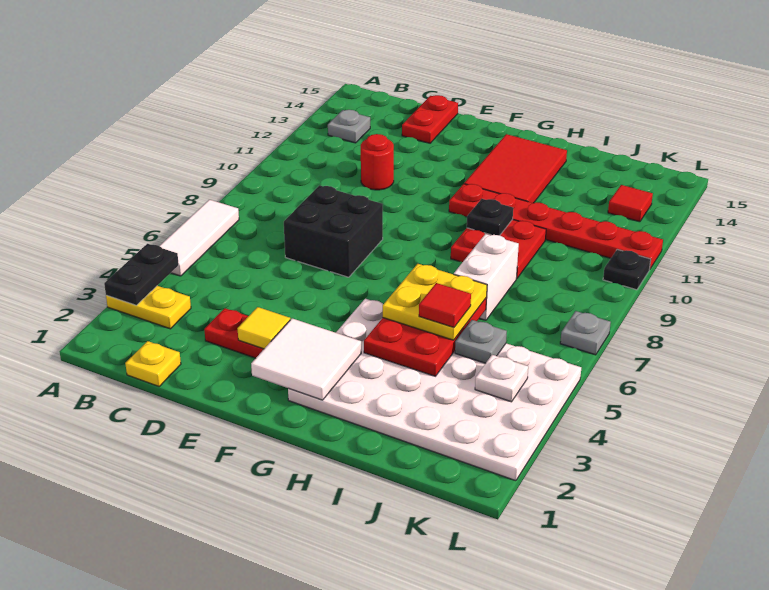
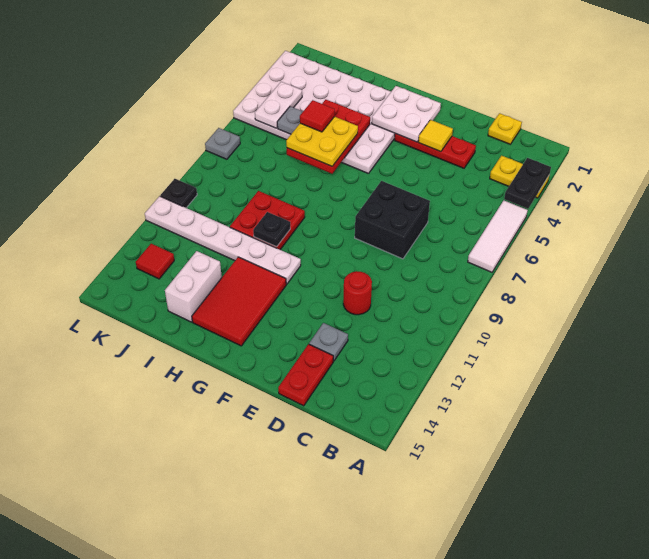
grey 1x1 plate [328,110,370,143] -> grey 1x1 plate moved to [309,323,348,361]
white 2x2 tile [251,318,361,400] -> white 2x2 plate [372,86,441,142]
red 1x6 plate [449,184,663,270] -> white 1x6 plate [145,196,301,284]
white 1x2 brick [454,234,519,320] -> white 1x2 brick moved to [165,251,222,322]
white 1x1 plate [475,355,528,402] -> white 1x2 plate [255,82,302,128]

